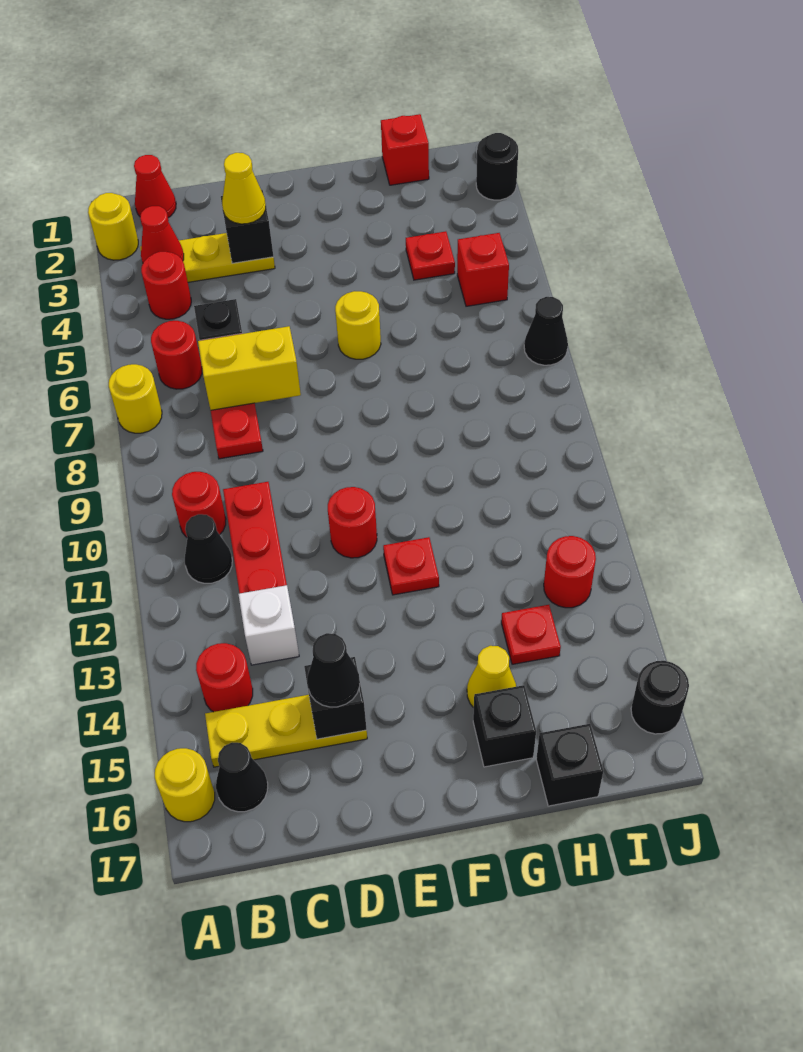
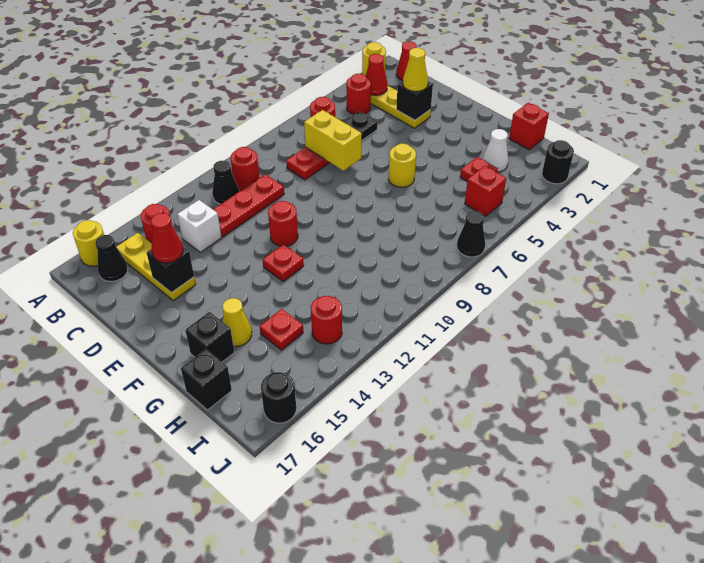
yellow 1x1 round brick [109,364,162,433] -> none
black 1x1 cone [307,633,360,707] -> red 1x1 cone [151,213,183,263]
none -> white 1x1 cone [483,129,508,172]

